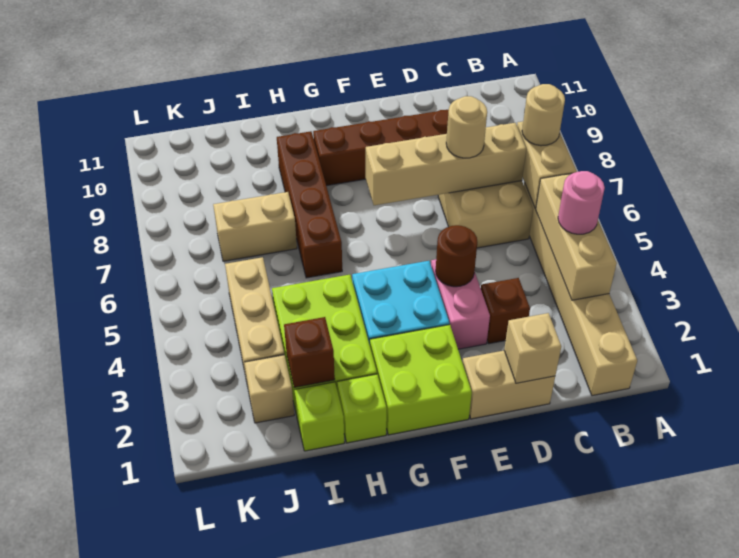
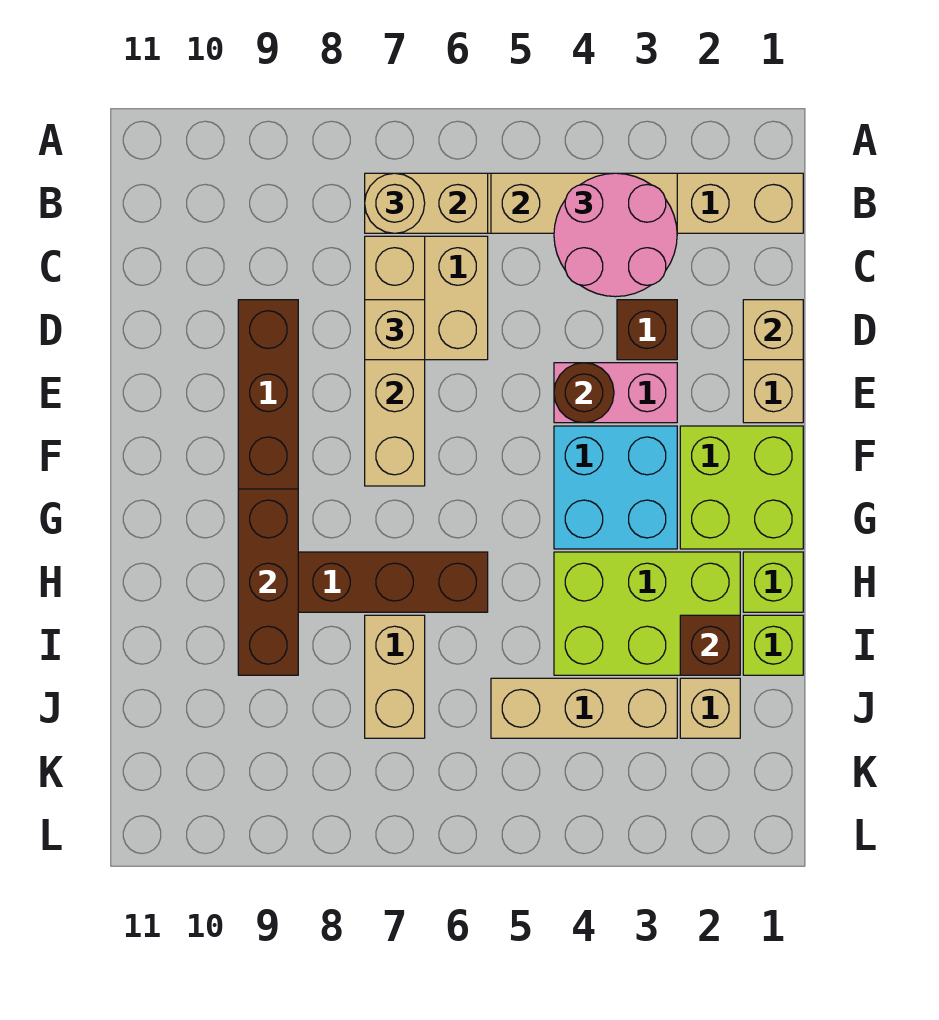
pink 1x1 round brick [558,171,605,234] -> pink 2x2 round brick [554,173,677,297]
tan 1x1 round brick [446,96,487,158] -> tan 1x1 brick [365,300,425,360]
none -> brown 1x3 brick [238,489,298,675]

